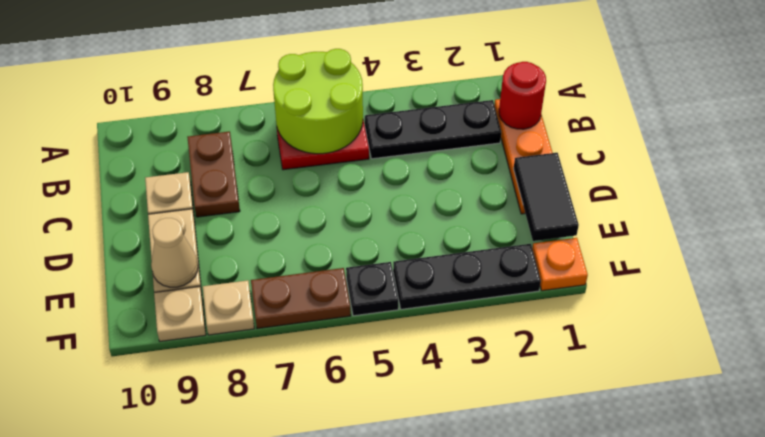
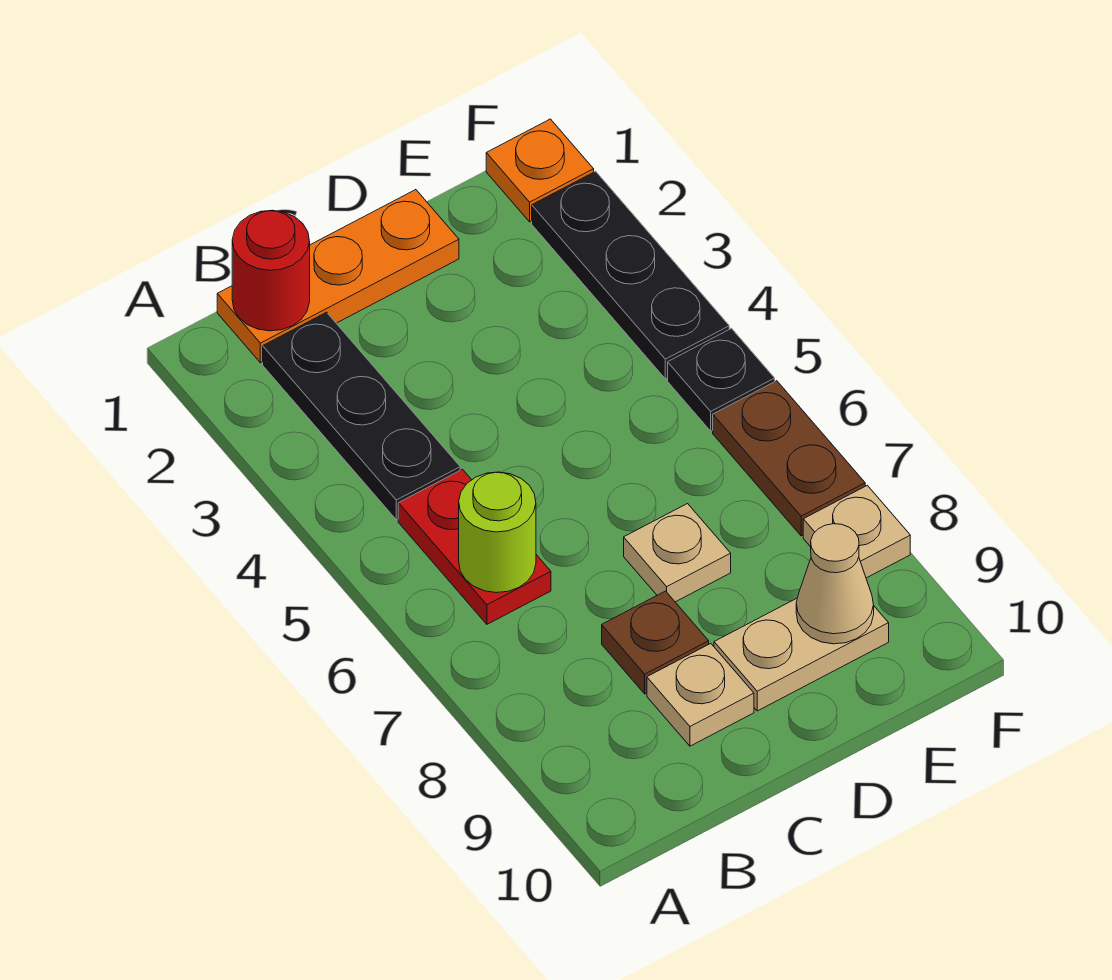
lime 2x2 round brick [273,49,363,154] -> lime 1x1 round brick [459,472,536,593]
brown 1x2 plate [187,131,240,217] -> brown 1x1 plate [602,591,709,694]
black 1x2 tile [513,153,579,241] -> none
tan 1x1 plate [154,287,206,341] -> tan 1x1 plate moved to [624,504,731,602]

